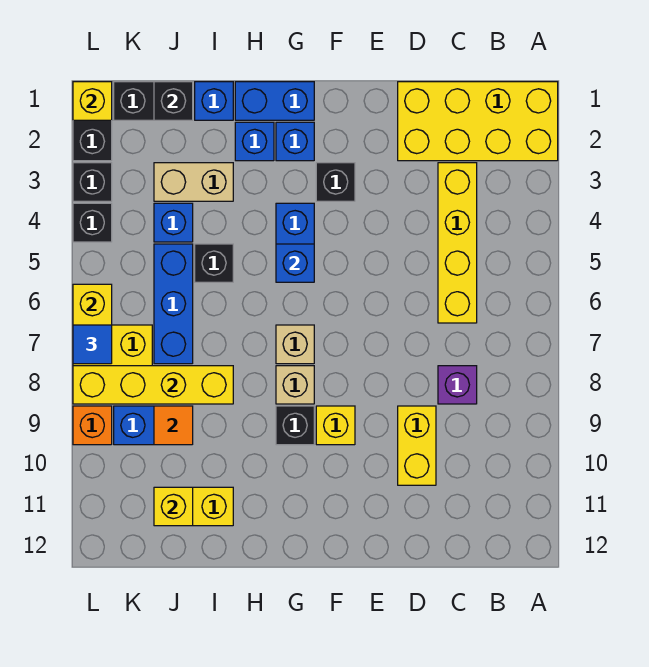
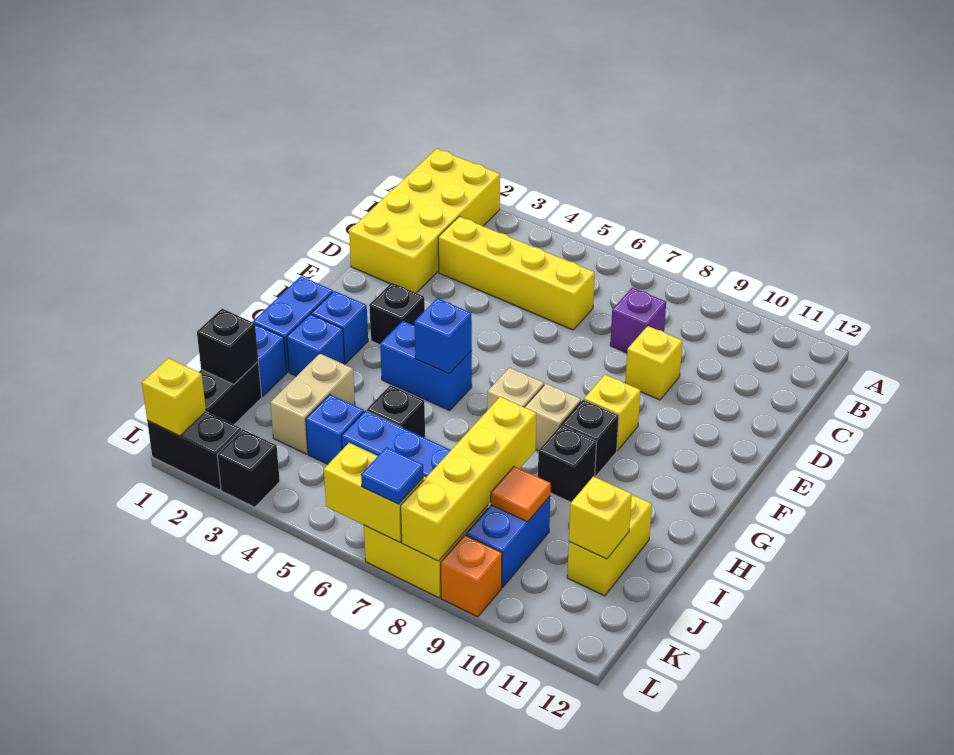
yellow 1x2 brick [398,406,436,485] -> yellow 1x1 brick [625,326,683,400]
black 1x1 brick [73,203,112,242] -> black 1x1 brick moved to [538,426,596,502]

